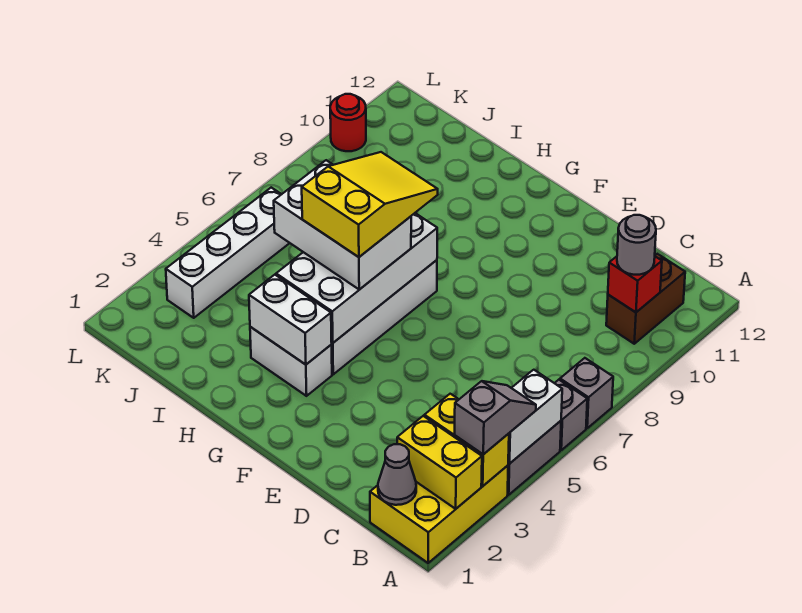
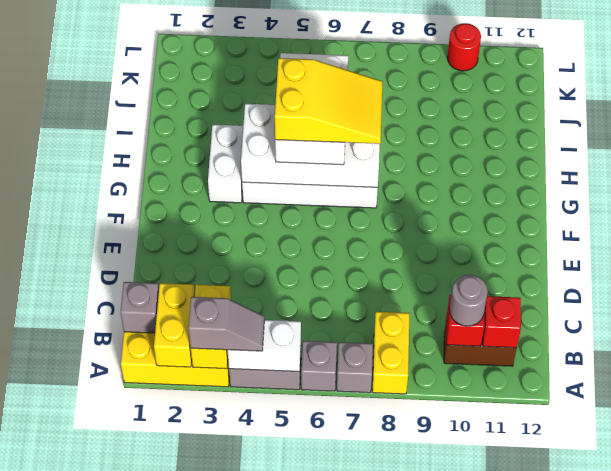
none -> yellow 1x2 brick [372,312,410,394]
grey 1x1 cone [378,444,416,505] -> grey 1x1 brick [120,282,159,333]
none -> red 1x1 brick [483,296,521,348]
white 1x2 brick [249,275,332,365] -> none
white 1x4 brick [166,188,289,318] -> none

